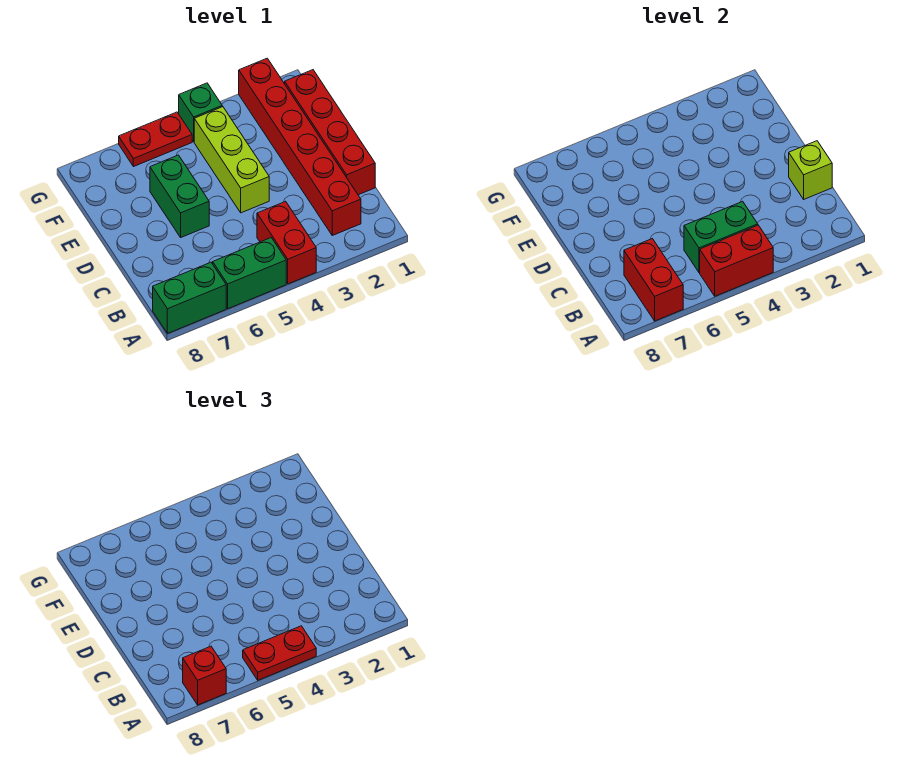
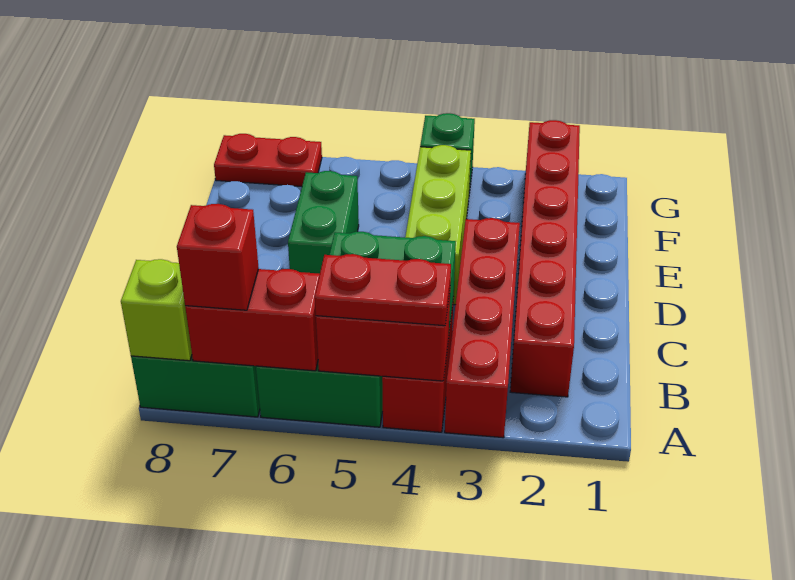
red 1x2 brick [624,239,683,321] -> red 1x2 brick turned to [185,269,320,371]
red 1x4 brick [285,70,375,195] -> red 1x4 brick moved to [445,218,520,438]
lime 1x1 brick [789,141,832,199] -> lime 1x1 brick moved to [121,259,192,361]
red 1x2 plate [119,112,192,167] -> red 1x2 plate moved to [214,134,322,186]

